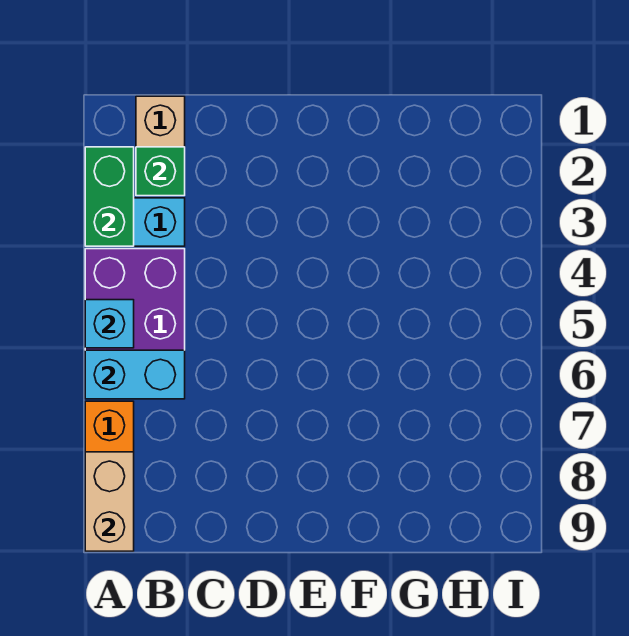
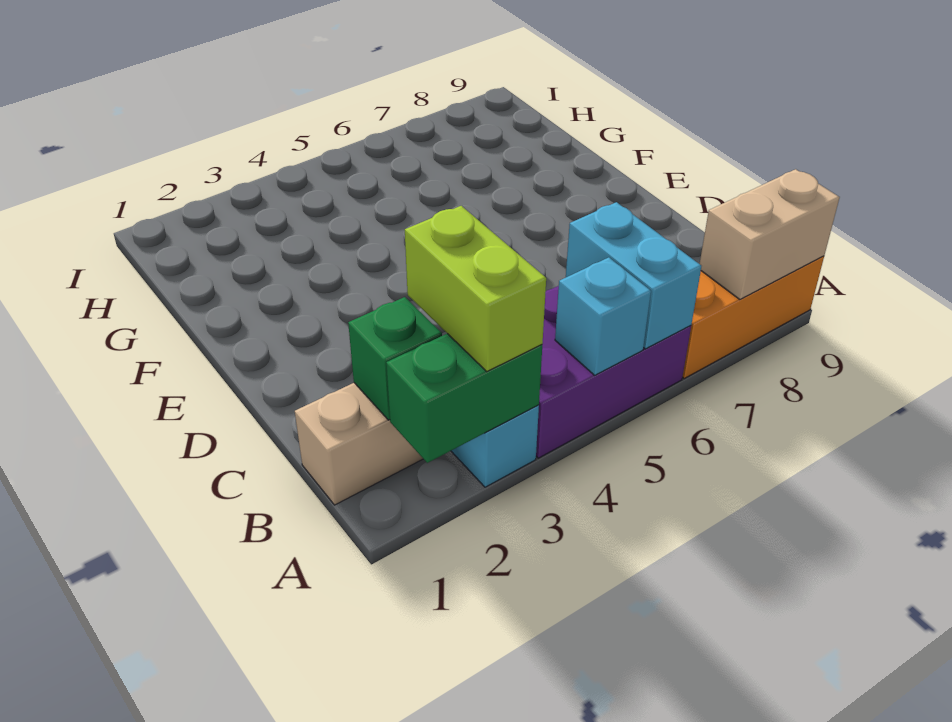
none -> lime 1x2 brick [405,206,546,371]

